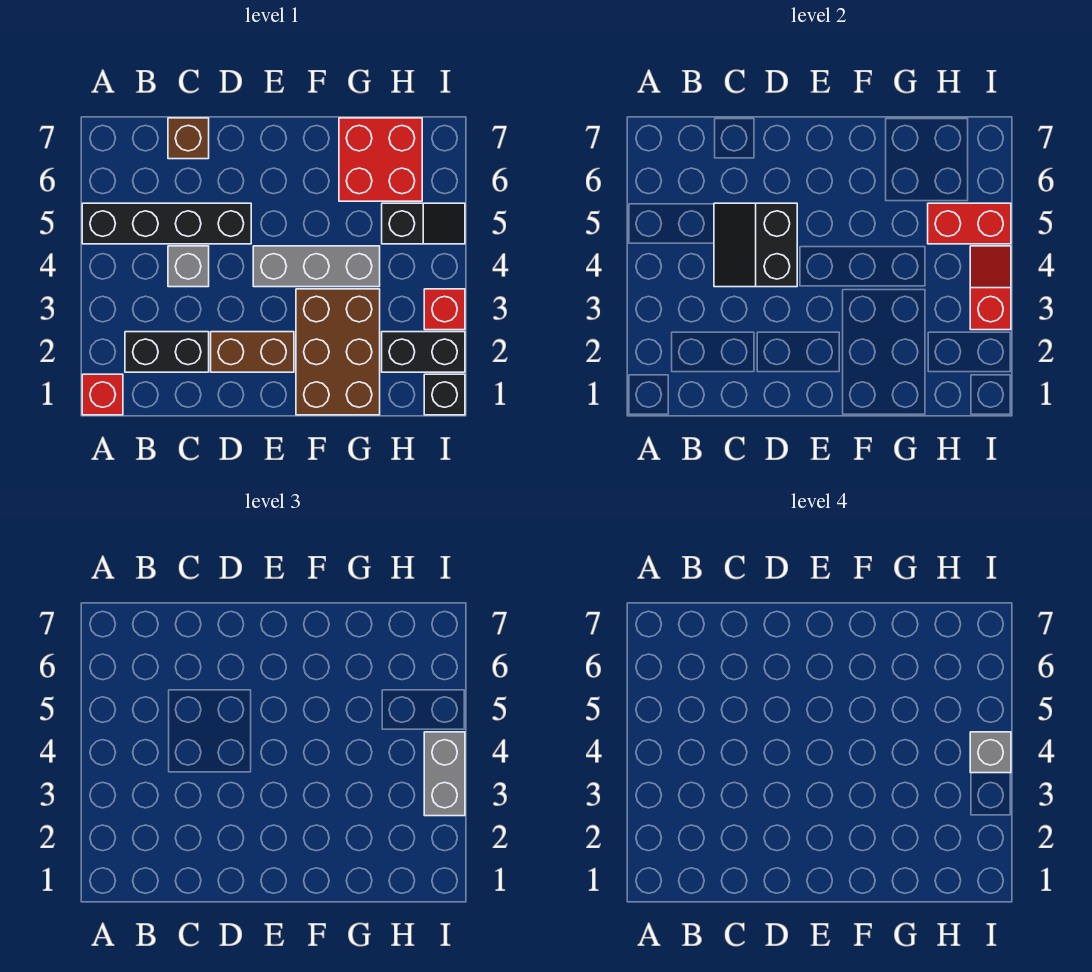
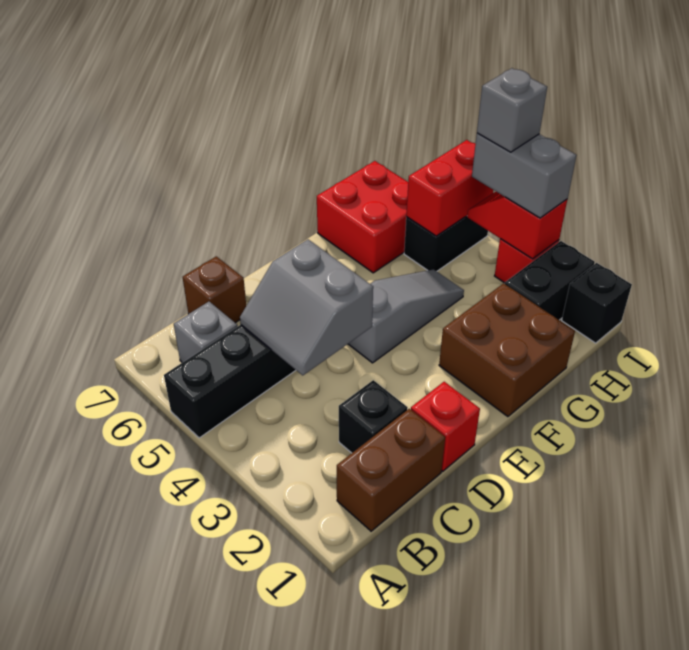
red 1x1 brick [82,374,123,415] -> red 1x1 brick moved to [411,382,480,471]
black 1x2 brick [125,332,209,372] -> black 1x1 brick [339,380,408,453]
grey 1x1 brick [168,246,209,287] -> grey 1x1 brick moved to [174,302,238,363]
black 2x2 slope [714,203,797,287] -> grey 2x2 slope [240,239,373,375]
brown 1x2 brick [211,332,294,372] -> brown 1x2 brick moved to [337,409,445,531]
grey 1x3 brick [253,246,380,287] -> grey 1x3 slope [348,269,464,363]
brown 2x3 brick [296,289,380,415] -> brown 2x2 brick [439,283,575,417]

